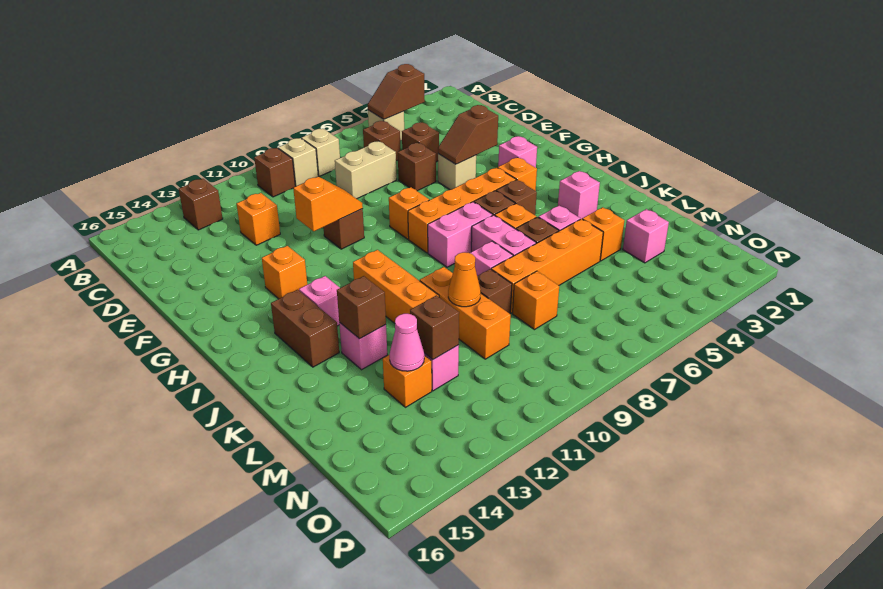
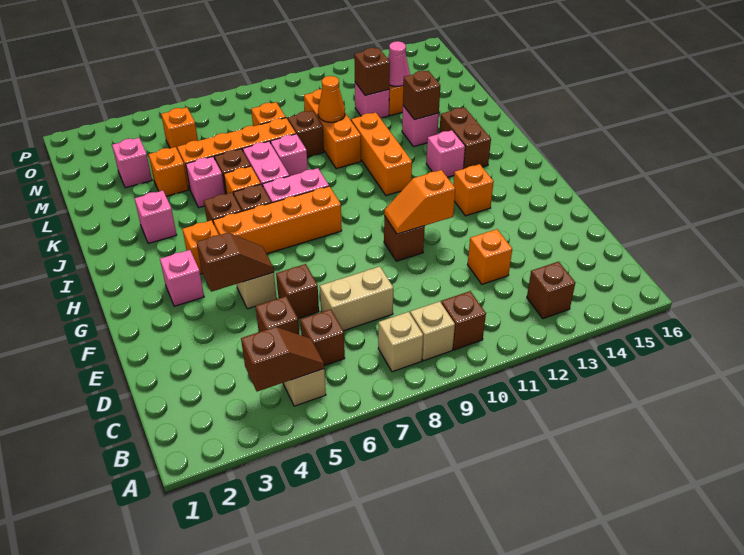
orange 1x1 brick [389,187,429,239] -> orange 1x1 brick moved to [161,107,198,150]

